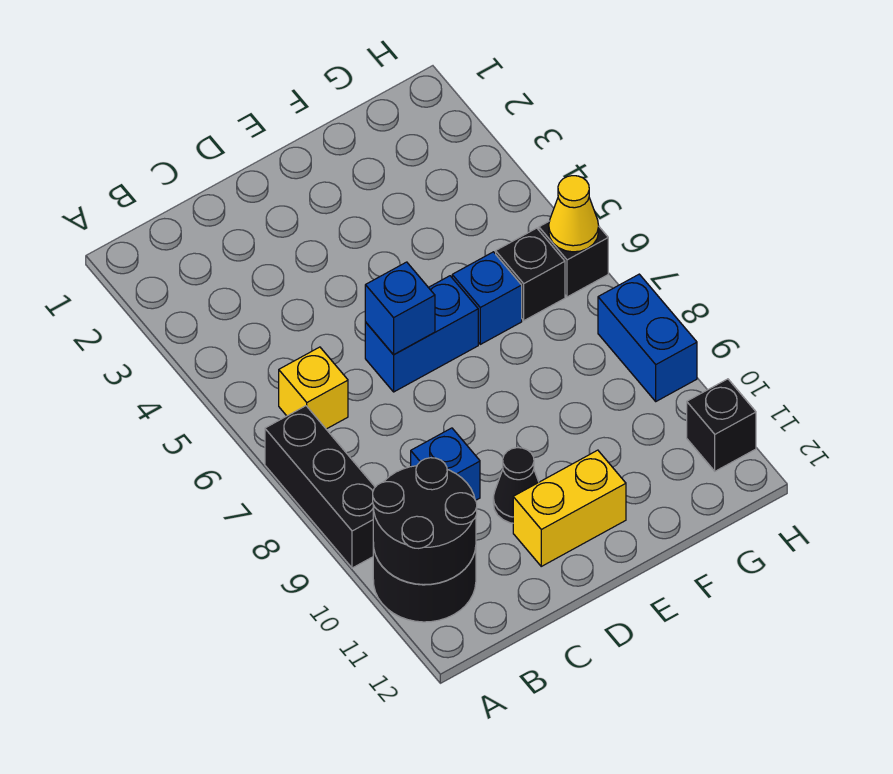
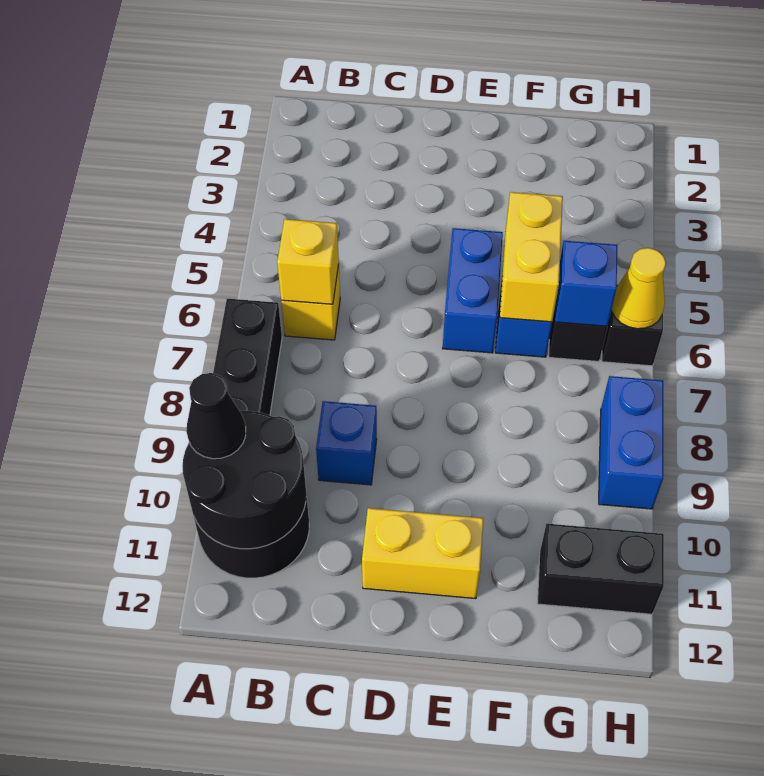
none -> yellow 1x1 brick [277,219,339,304]
blue 1x2 brick [365,276,478,392] -> blue 1x2 brick turned to [443,228,503,353]
blue 1x1 brick [365,262,435,355] -> blue 1x1 brick moved to [555,241,617,326]
black 1x1 cone [493,448,539,523] -> black 1x1 cone moved to [187,373,246,459]
none -> yellow 1x2 brick [500,192,563,322]
black 1x1 brick [687,379,756,471] -> black 1x2 brick [537,524,664,614]

